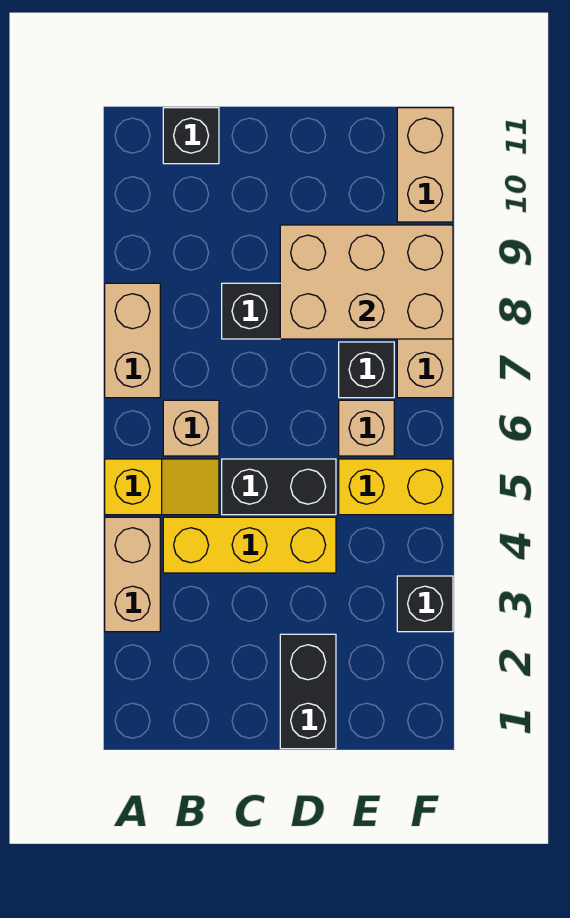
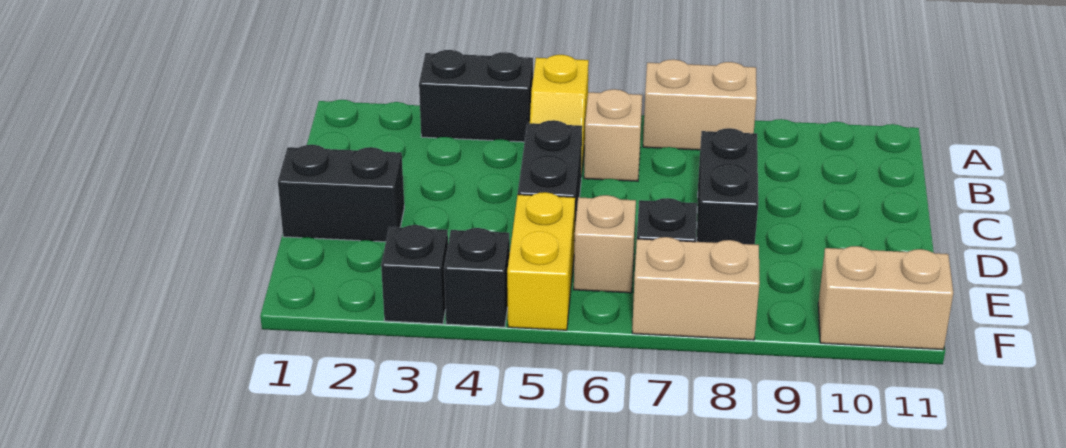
tan 1x2 brick [105,517,160,632] -> black 1x2 brick [419,50,533,142]
yellow 1x3 brick [163,517,336,573] -> none
black 1x1 brick [163,108,219,164] -> black 1x1 brick moved to [444,228,510,327]
tan 2x3 brick [280,225,453,339] -> none

